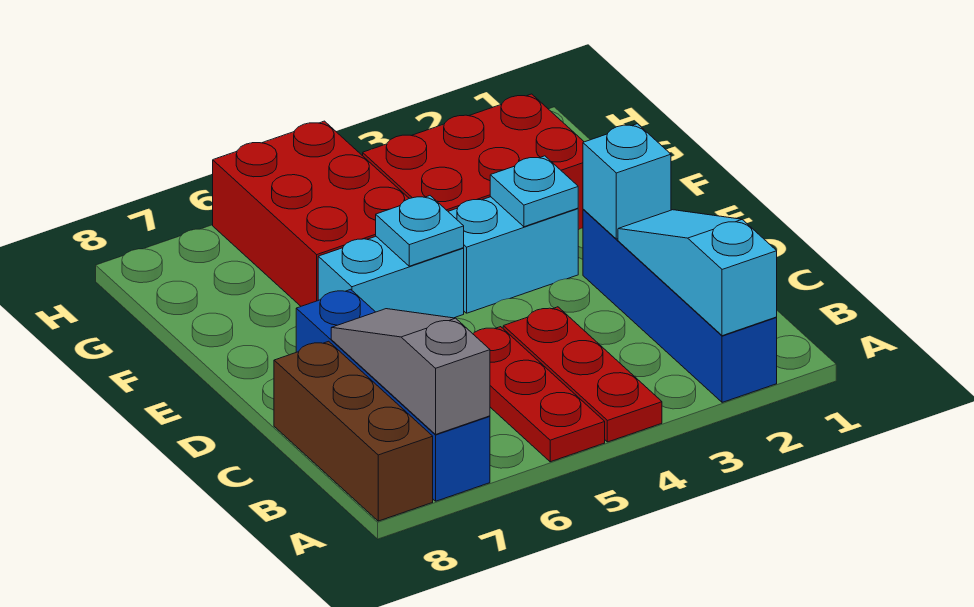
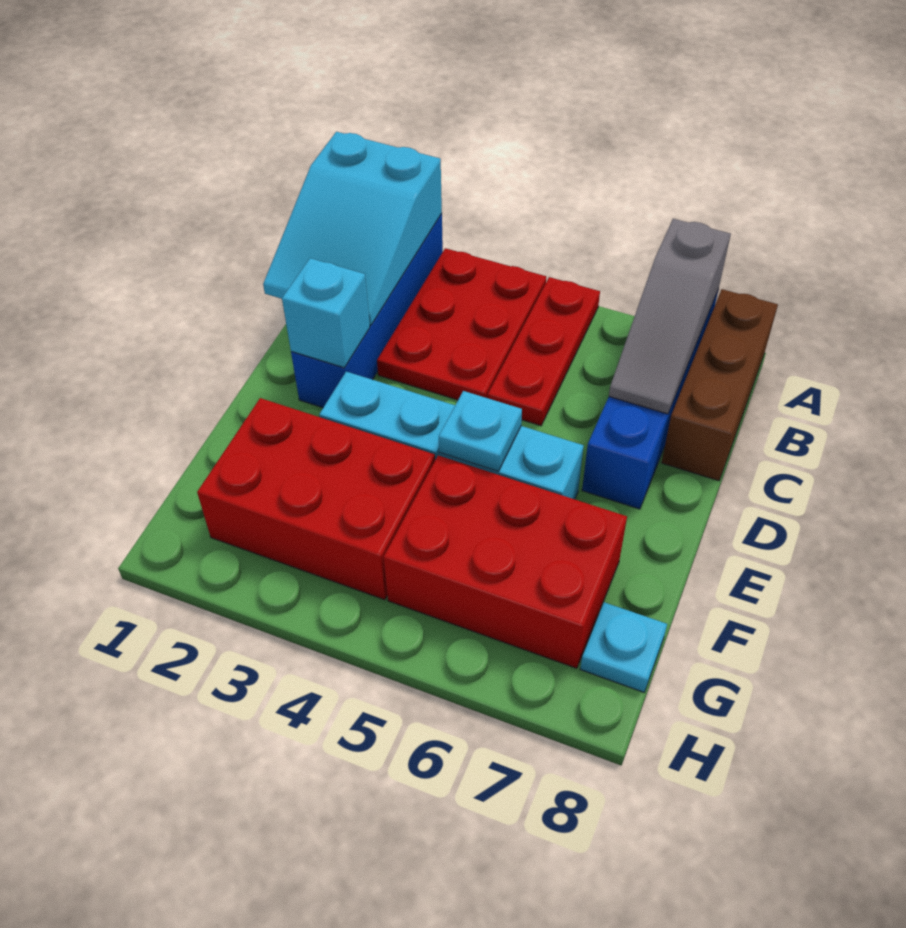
cyan 1x3 slope [618,210,777,336] -> cyan 2x3 slope [263,132,442,325]
red 1x3 plate [503,307,662,442] -> red 2x3 plate [377,248,546,400]
cyan 1x1 plate [490,156,578,227] -> cyan 1x1 plate moved to [580,602,667,692]
red 2x3 brick [213,121,409,306] -> red 2x3 brick turned to [384,456,627,668]

